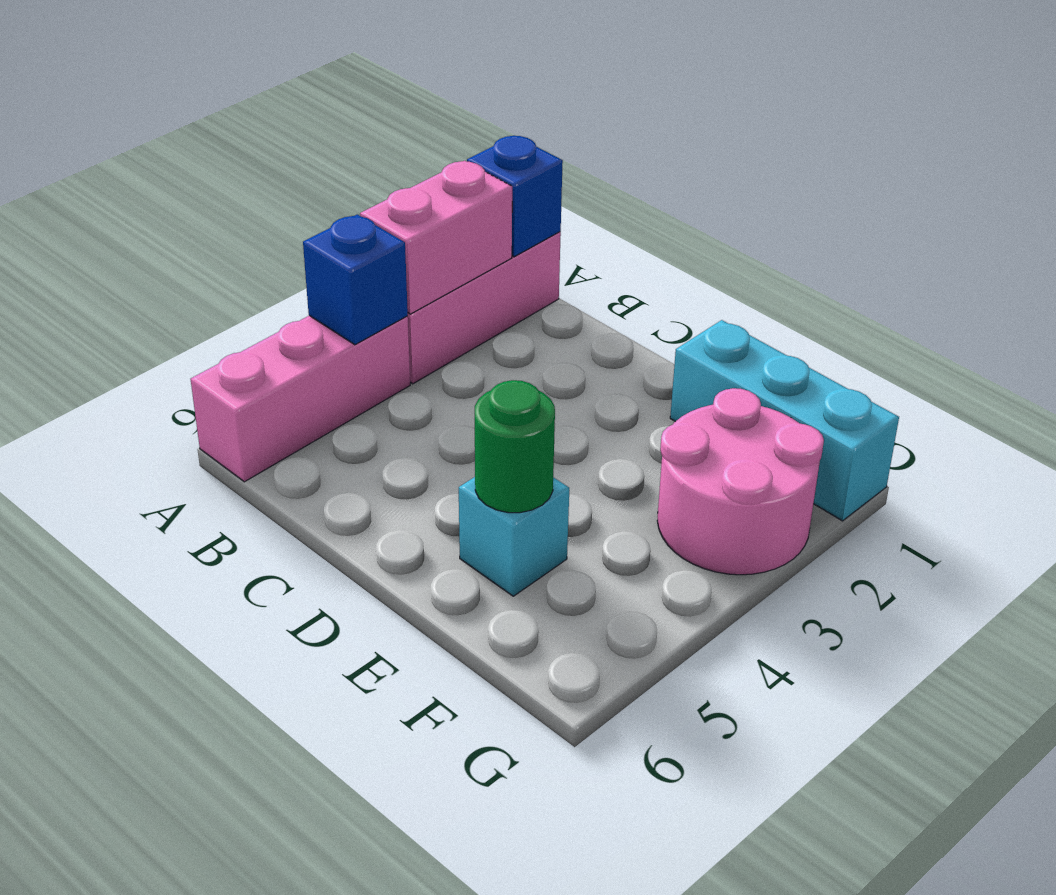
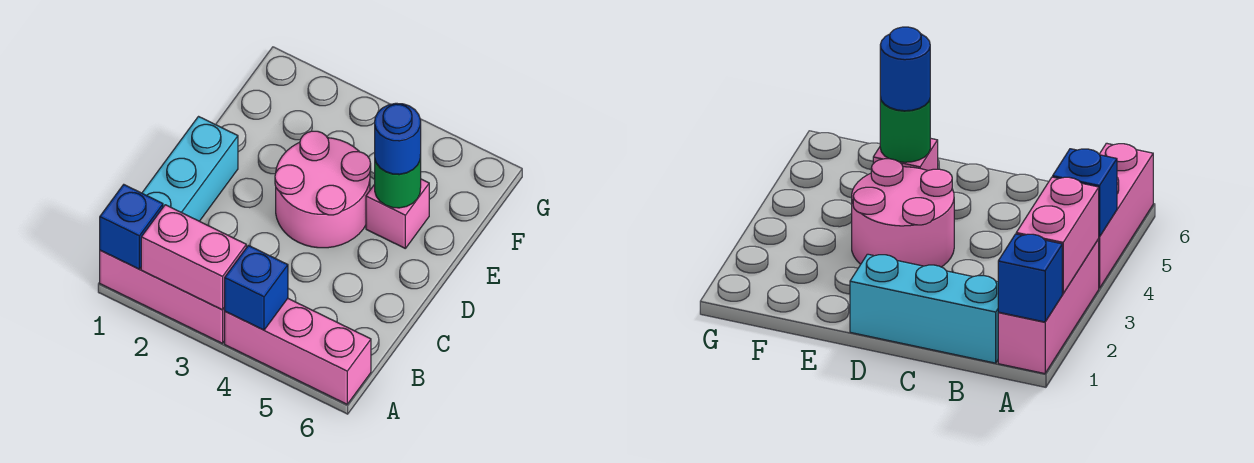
cyan 1x3 brick [670,320,899,521] -> cyan 1x3 brick moved to [142,117,238,221]
cyan 1x1 brick [459,477,569,596] -> pink 1x1 brick [366,179,429,248]
none -> blue 1x1 round brick [375,103,421,174]
pink 2x2 round brick [657,388,824,575] -> pink 2x2 round brick moved to [275,131,371,248]

